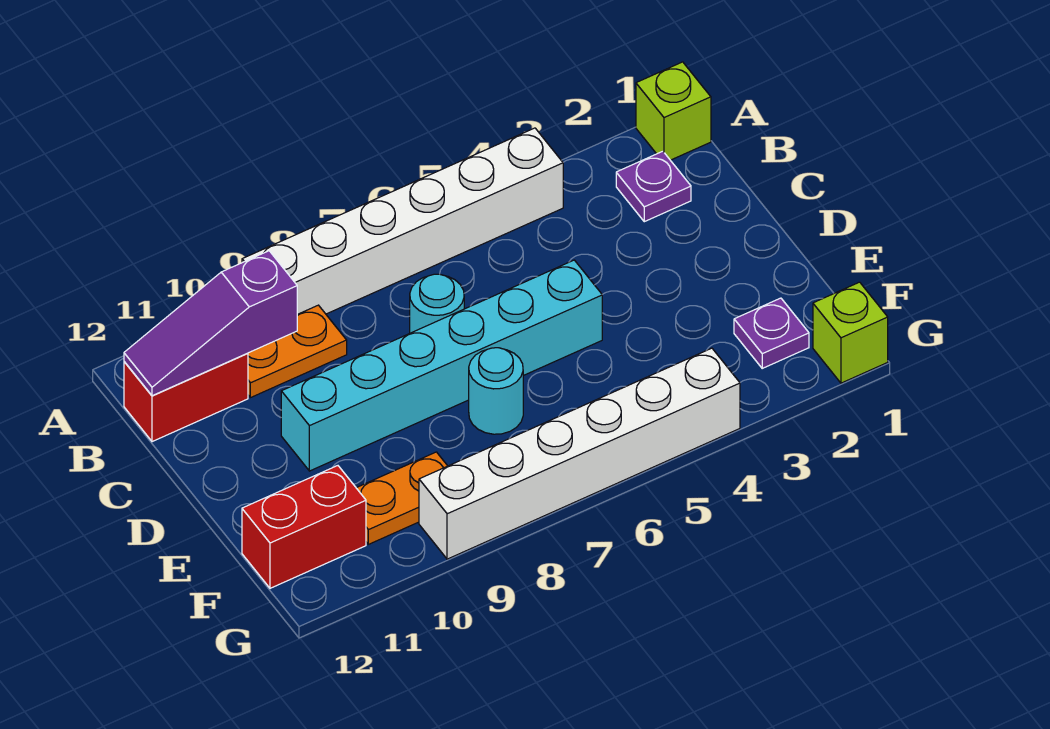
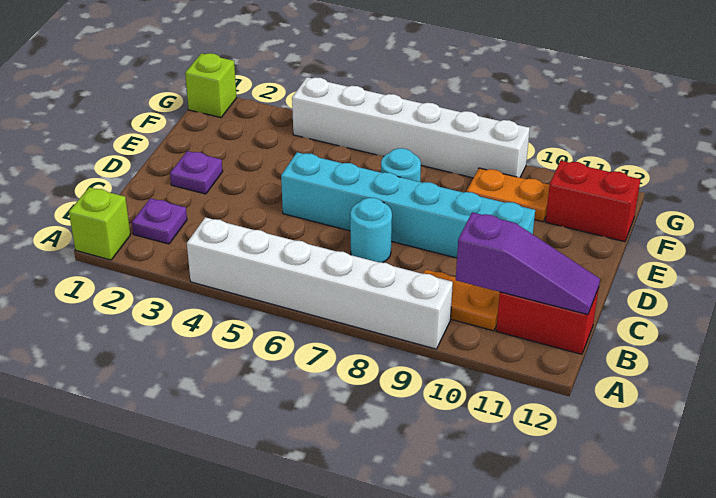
purple 1x1 plate [734,298,809,368] -> purple 1x1 plate moved to [170,151,223,194]

